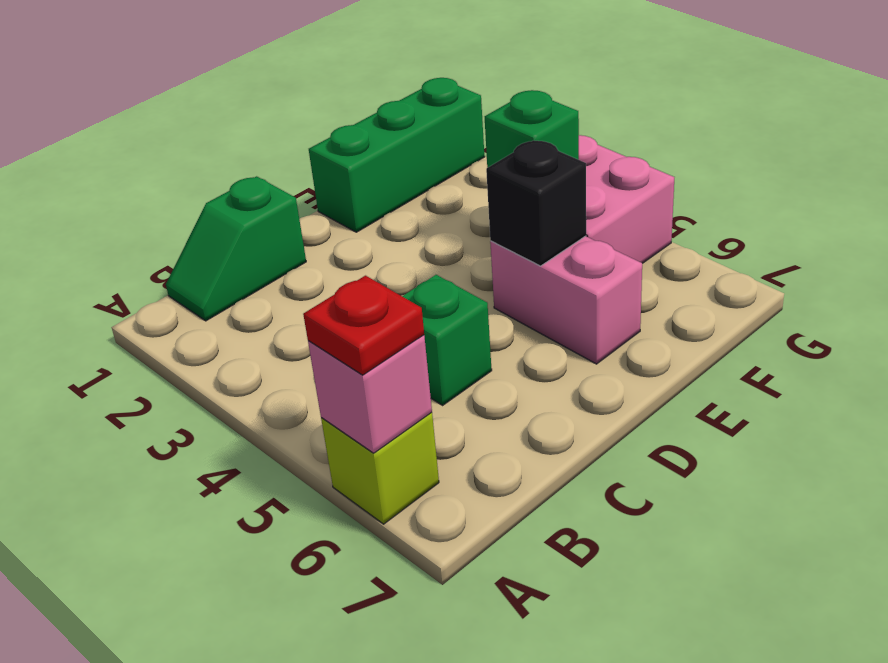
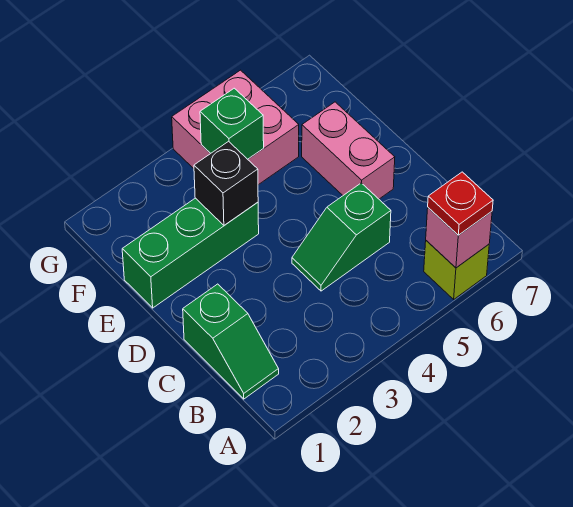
green 1x3 brick [309,78,485,232] -> green 1x3 brick turned to [122,198,259,308]
pink 1x2 brick [490,236,642,364] -> pink 1x2 brick turned to [302,102,395,199]
black 1x1 brick [486,140,586,266] -> black 1x1 brick moved to [194,141,258,225]

